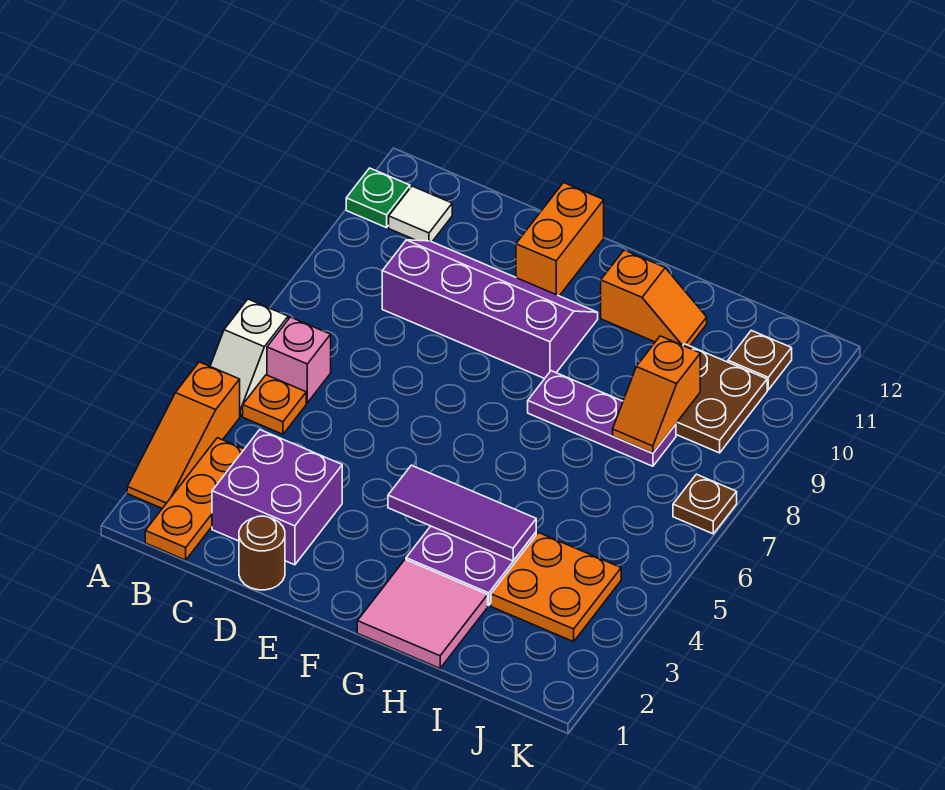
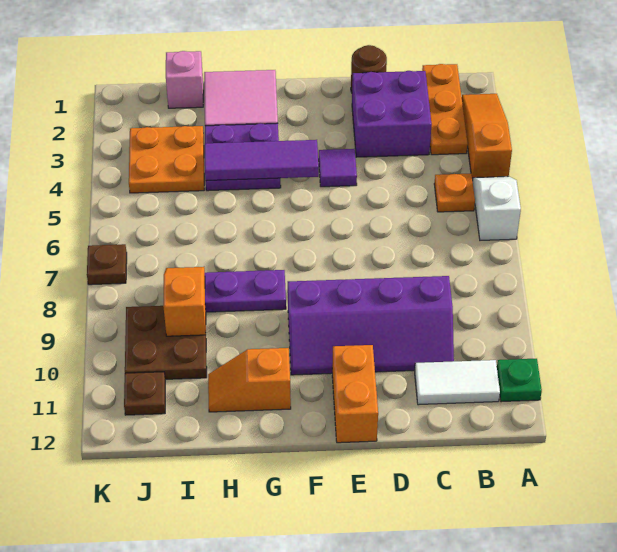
pink 1x1 brick [267,317,331,403] -> pink 1x1 brick moved to [166,51,203,108]
white 1x1 tile [389,186,452,242] -> white 1x2 tile [415,360,500,405]
none -> purple 1x1 tile [319,149,357,187]

